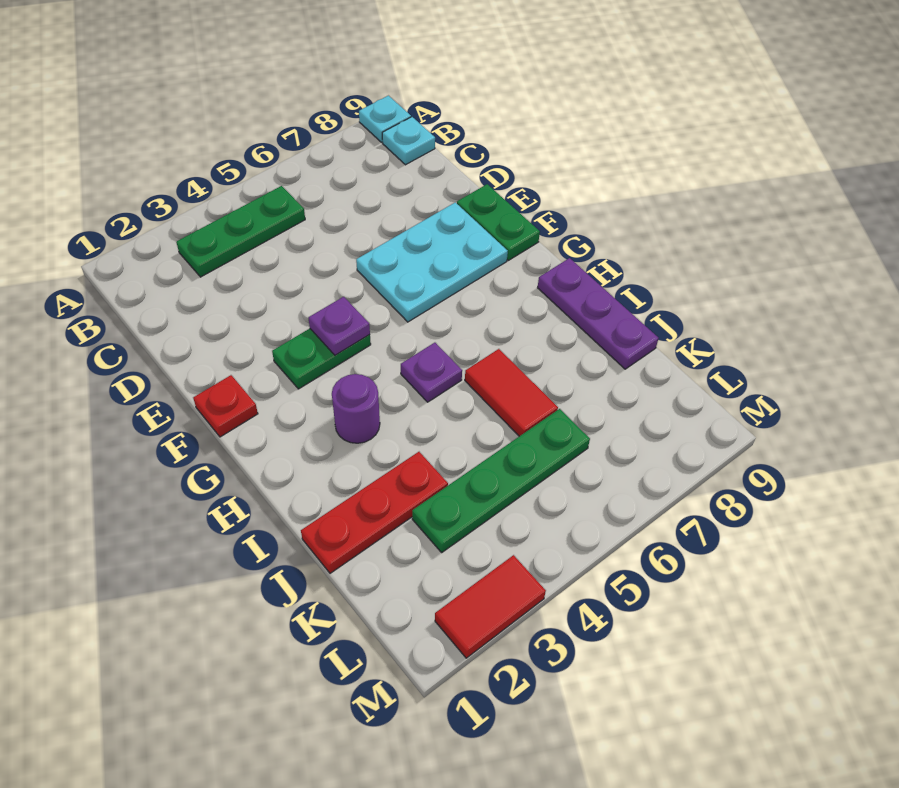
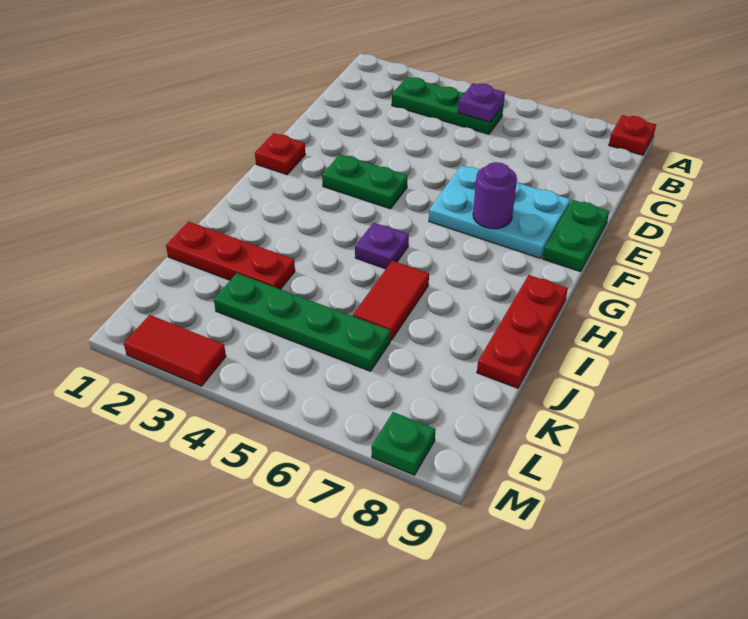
cyan 1x1 plate [359,96,411,142] -> red 1x1 plate [609,115,656,155]
cyan 1x1 plate [382,117,435,165] -> none
purple 1x1 plate [309,297,370,355] -> purple 1x1 plate moved to [458,83,505,122]
purple 1x1 round brick [332,374,380,443] -> purple 1x1 round brick moved to [473,162,517,229]
purple 1x3 plate [538,258,659,369] -> red 1x3 plate [477,275,568,388]
none -> green 1x1 plate [371,412,436,475]

